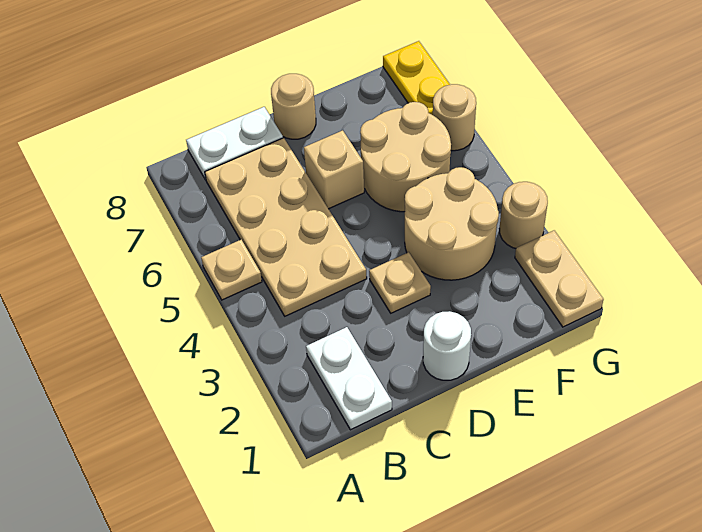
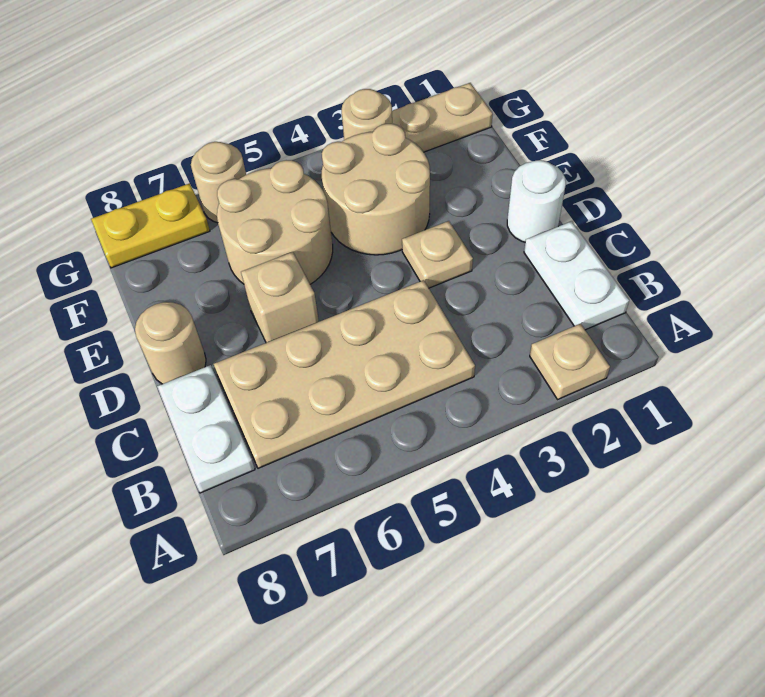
tan 1x1 plate [201,240,262,300] -> tan 1x1 plate moved to [530,324,610,399]
white 1x2 plate [306,327,392,430] -> white 1x2 plate turned to [524,221,629,330]

